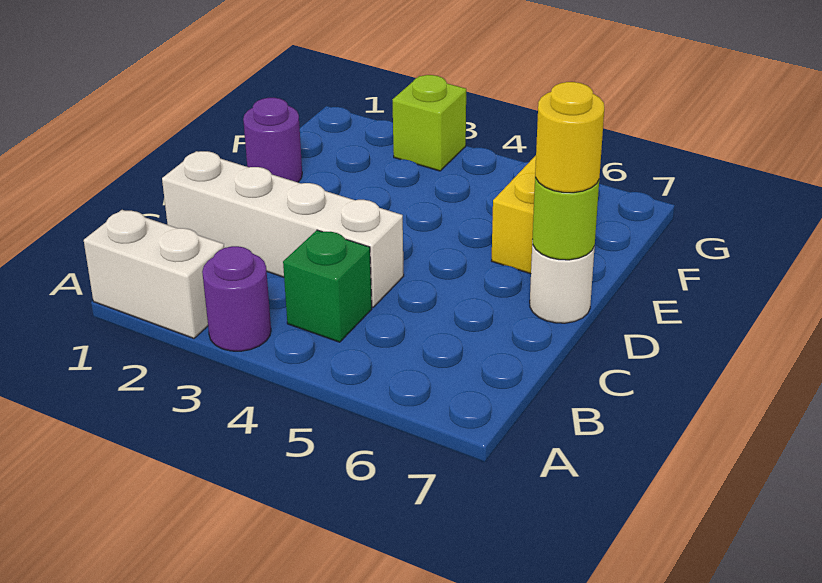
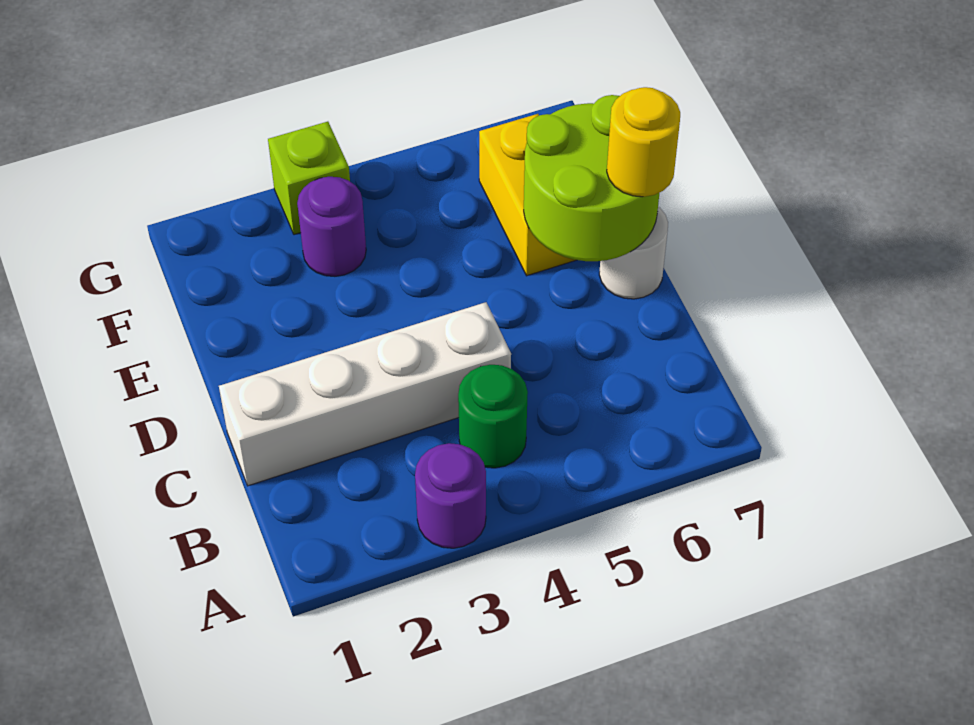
white 1x2 brick [84,210,224,338] -> none
green 1x1 brick [283,230,372,342] -> green 1x1 round brick [458,365,528,468]
lime 1x1 round brick [532,178,599,260] -> lime 2x2 round brick [524,95,659,261]
purple 1x1 round brick [243,98,302,182] -> purple 1x1 round brick moved to [297,177,366,276]

